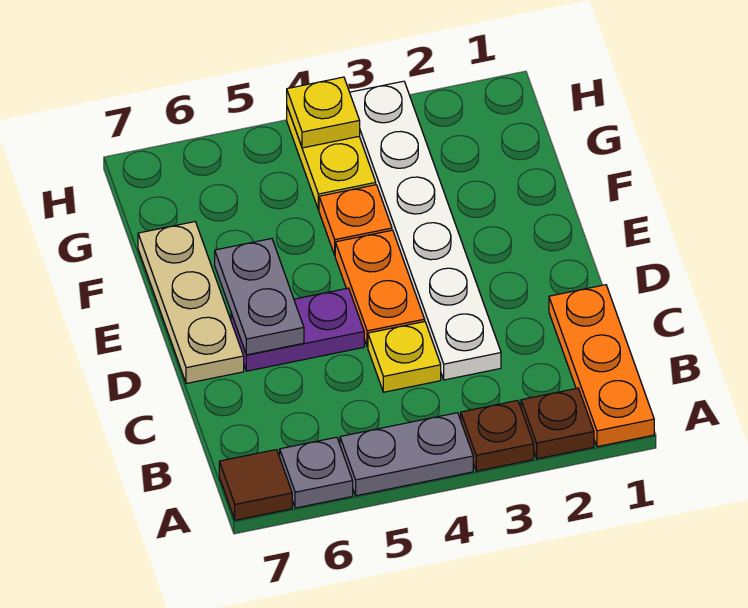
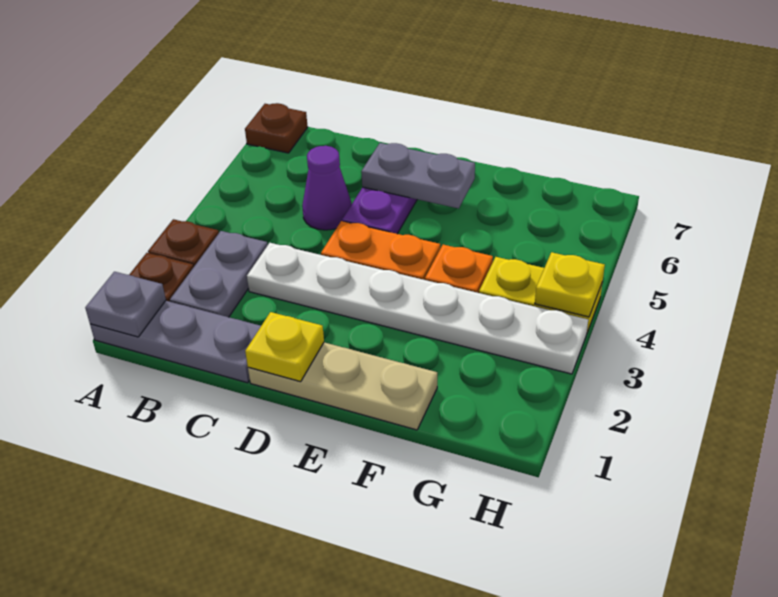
orange 1x3 plate [549,285,654,447] -> grey 1x3 plate [90,301,261,383]
grey 1x2 plate [340,413,473,496] -> grey 1x2 plate moved to [170,231,268,317]
grey 1x1 plate [280,437,353,508] -> grey 1x1 plate moved to [85,272,166,337]
brown 1x1 tile [219,450,292,520] -> brown 1x1 plate [245,103,308,153]
yellow 1x1 plate [368,322,441,392] -> yellow 1x1 plate moved to [245,312,324,382]
none -> purple 1x1 cone [302,146,352,230]
tan 1x3 plate [138,222,244,384] -> tan 1x3 plate moved to [248,342,437,430]

